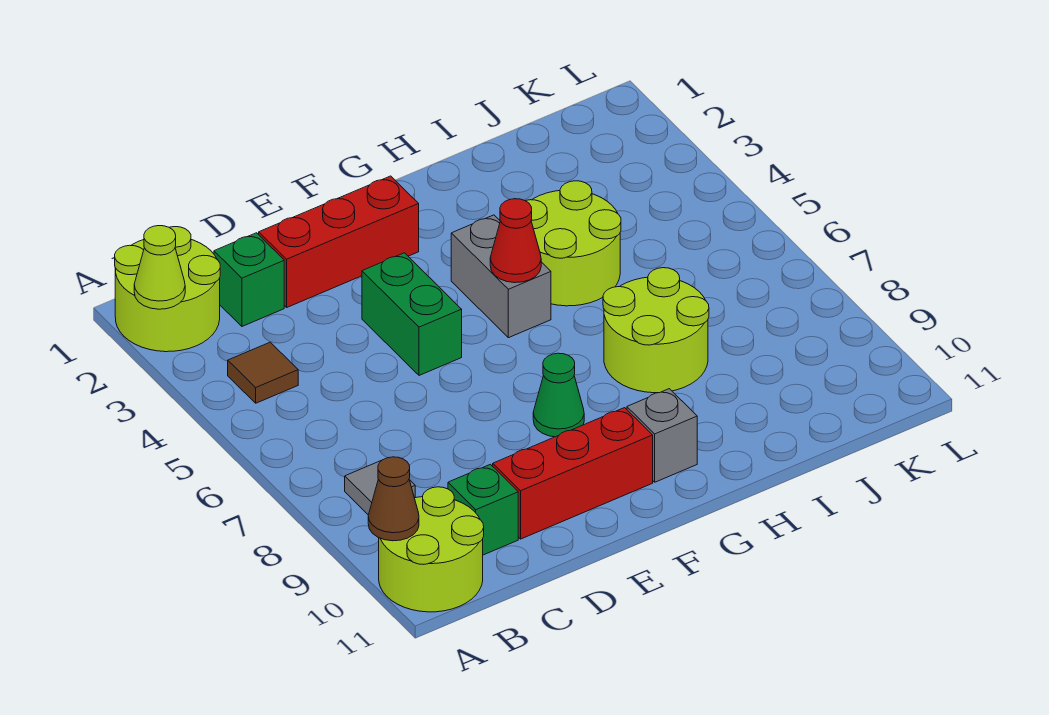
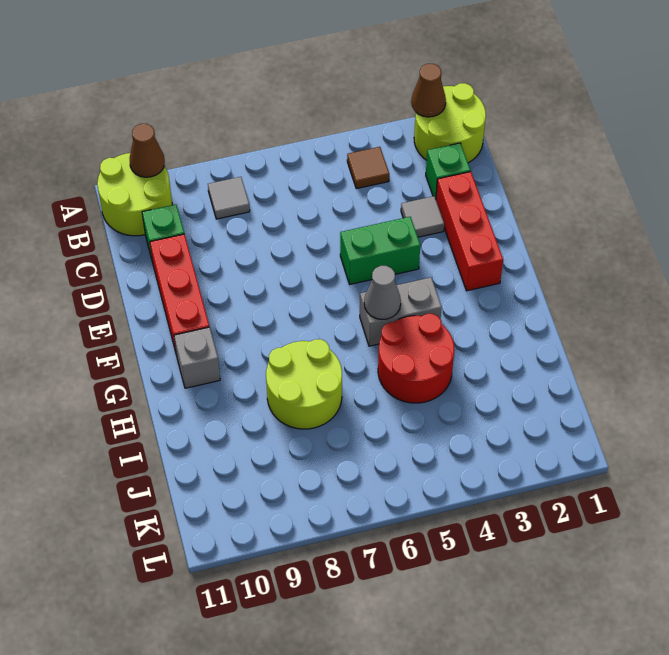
lime 1x1 cone [134,226,185,309] -> brown 1x1 cone [411,64,446,117]
none -> grey 1x1 tile [401,196,444,237]
green 1x1 cone [533,353,584,437] -> none
red 1x1 cone [490,199,541,283] -> grey 1x1 cone [364,266,401,320]
lime 2x2 round brick [526,181,621,306] -> red 2x2 round brick [378,314,454,403]

